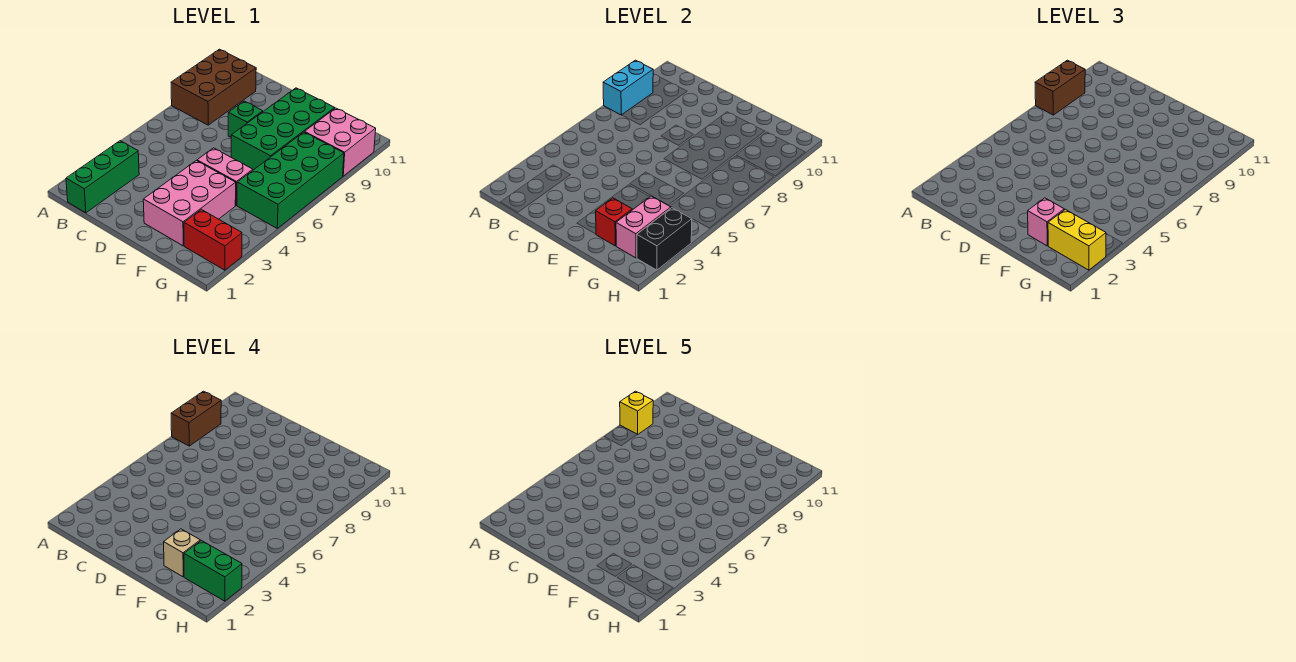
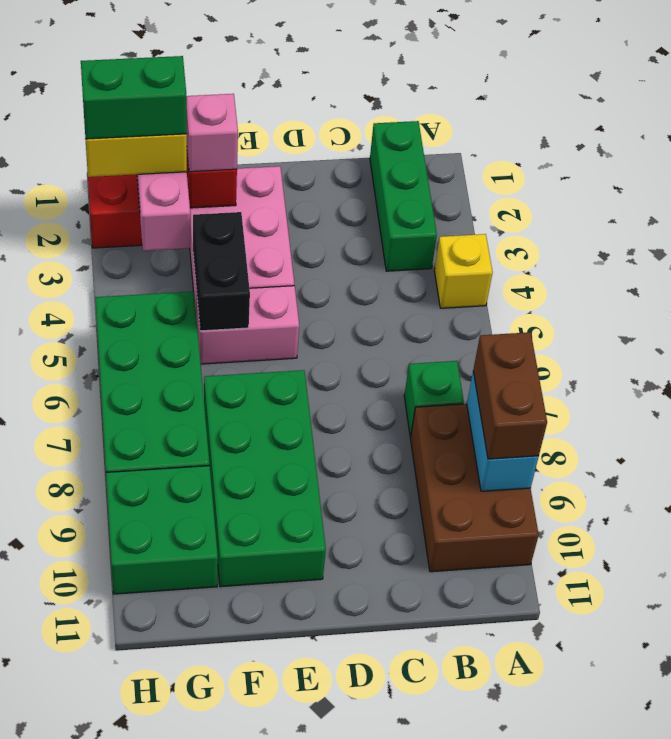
brown 1x2 brick [171,391,221,446] -> none
yellow 1x1 brick [620,391,653,435] -> yellow 1x1 brick moved to [434,234,493,308]
green 1x1 brick [228,101,263,137] -> green 1x1 brick moved to [404,361,464,437]
tan 1x1 brick [164,529,200,577] -> none
pink 2x2 brick [305,108,376,176] -> green 2x2 brick [106,466,218,594]
black 1x2 brick [637,208,692,270] -> black 1x2 brick moved to [193,212,250,331]

